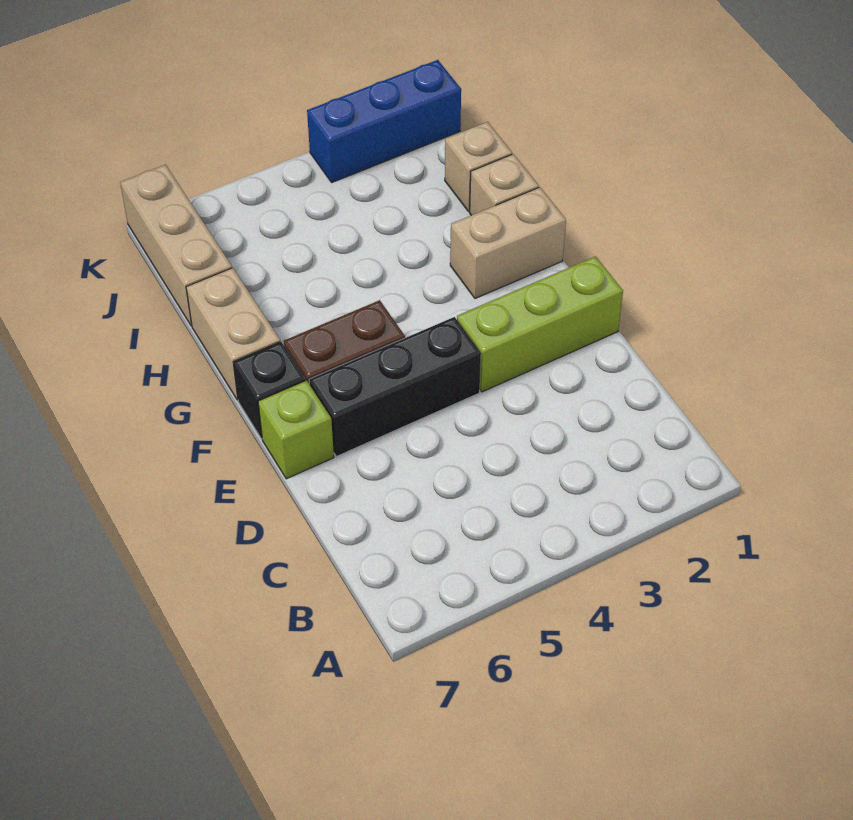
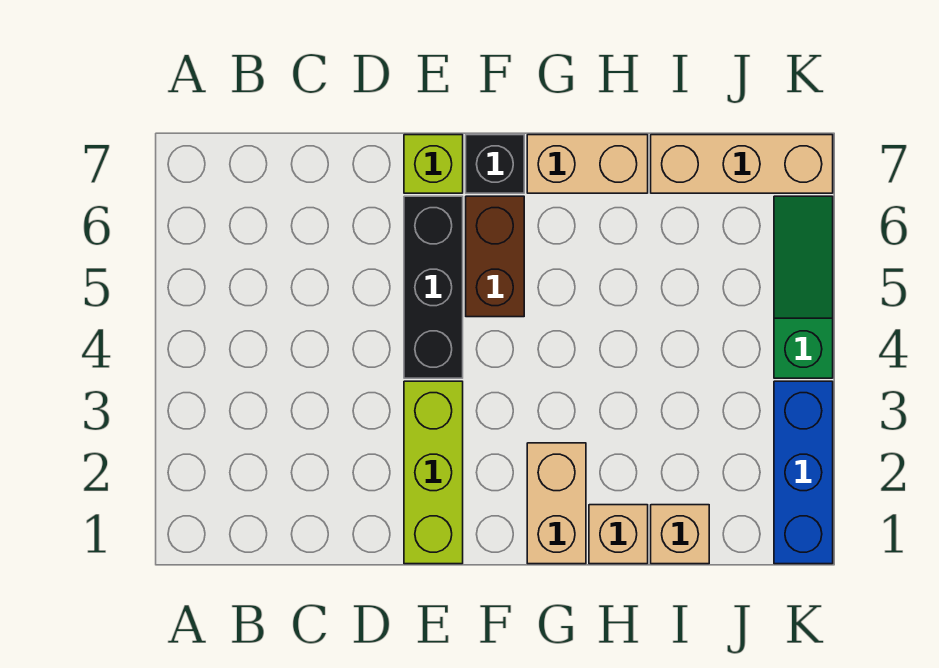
none -> green 1x3 slope [774,196,833,378]

